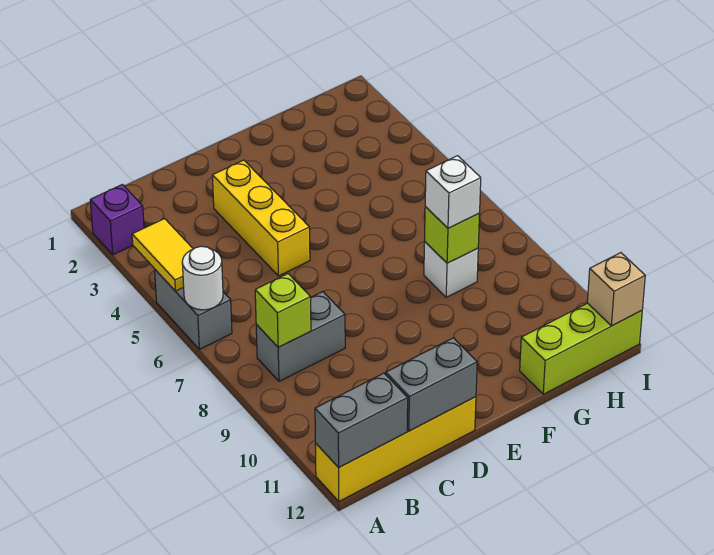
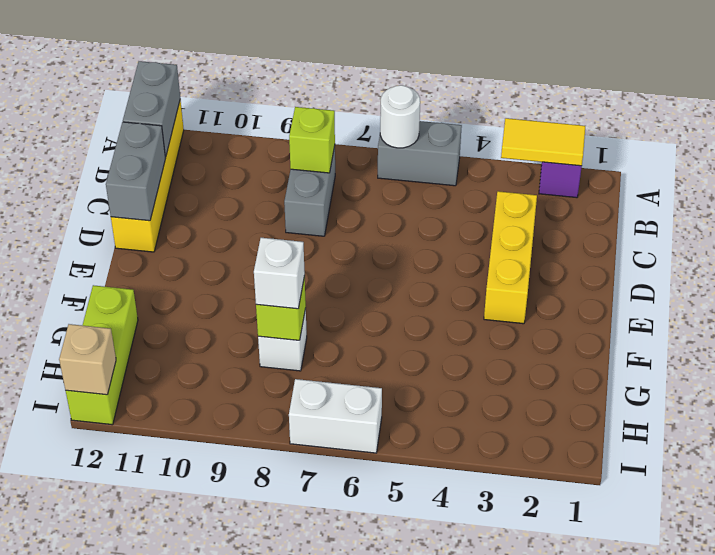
yellow 1x2 tile [132,219,193,291] -> yellow 1x2 tile moved to [501,118,585,166]
yellow 1x3 brick [212,160,310,276] -> yellow 1x3 brick turned to [484,191,537,324]
none -> white 1x2 brick [289,379,382,453]

